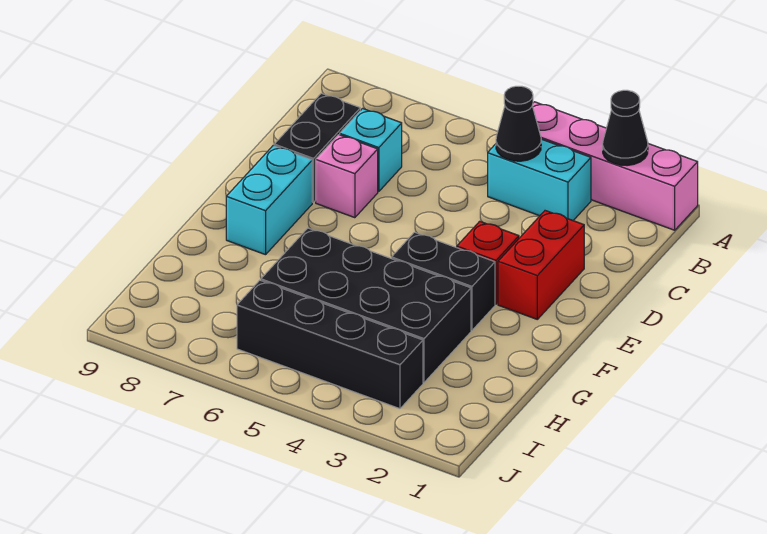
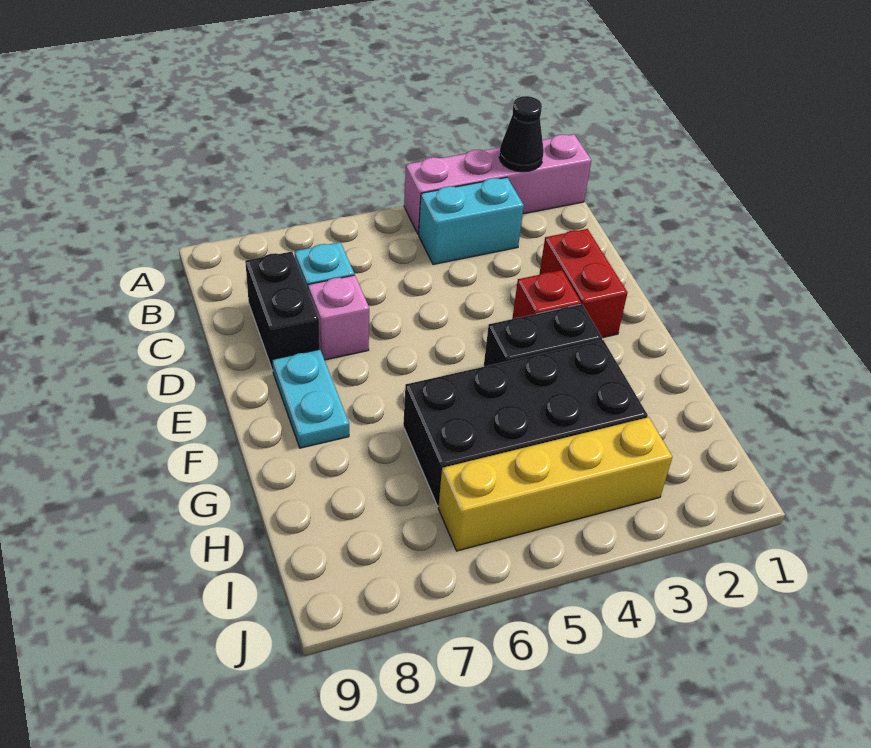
black 1x1 cone [496,86,541,161] -> none
cyan 1x2 brick [226,146,312,255] -> cyan 1x2 plate [272,349,349,448]
black 1x4 brick [237,280,423,409] -> yellow 1x4 brick [438,417,672,551]

